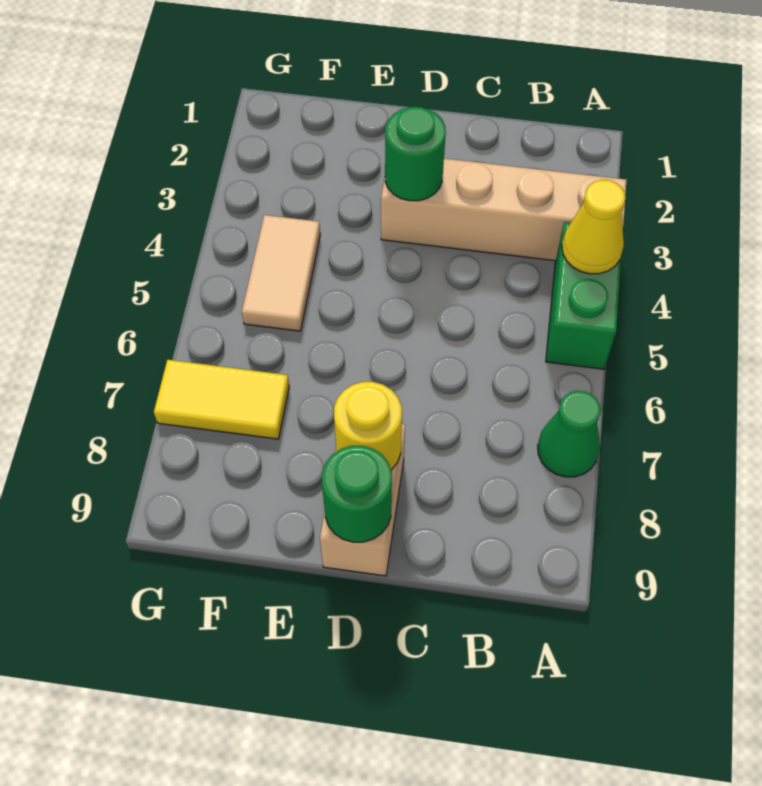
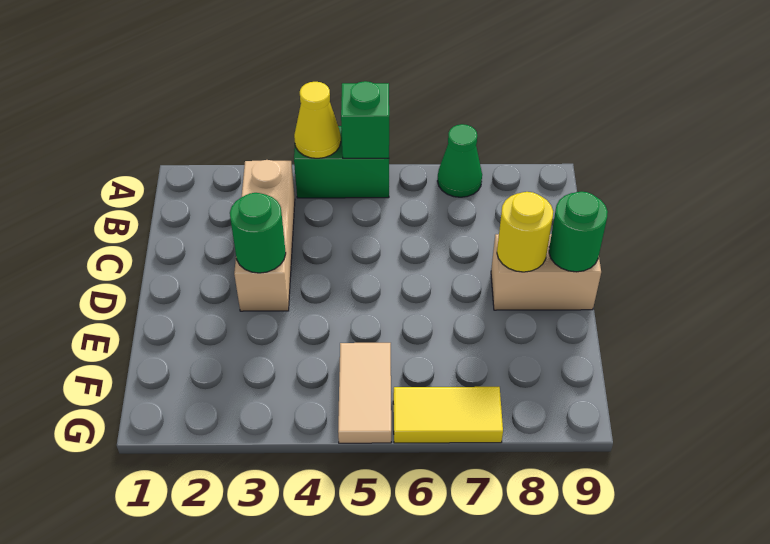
tan 1x4 brick [381,158,626,261] -> tan 1x3 brick [234,160,295,311]
none -> green 1x1 brick [341,81,389,158]
tan 1x2 tile [242,215,320,331] -> tan 1x2 tile turned to [338,343,391,443]
yellow 1x2 tile [154,360,289,439] -> yellow 1x2 tile turned to [393,387,503,443]

